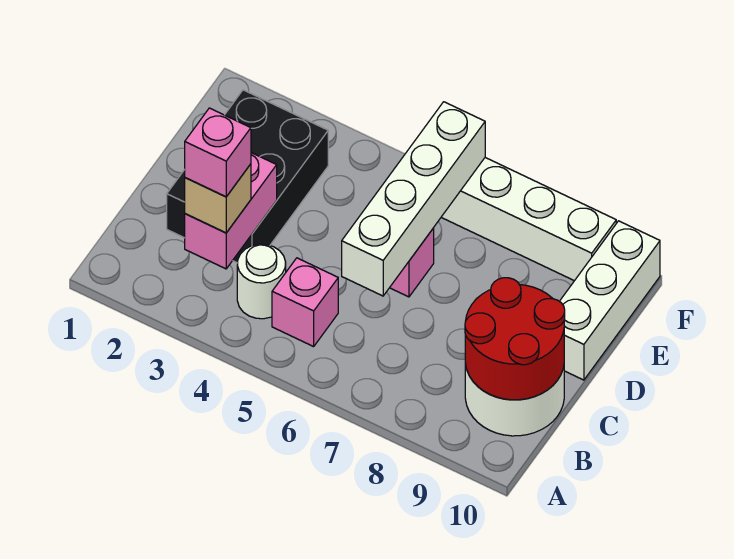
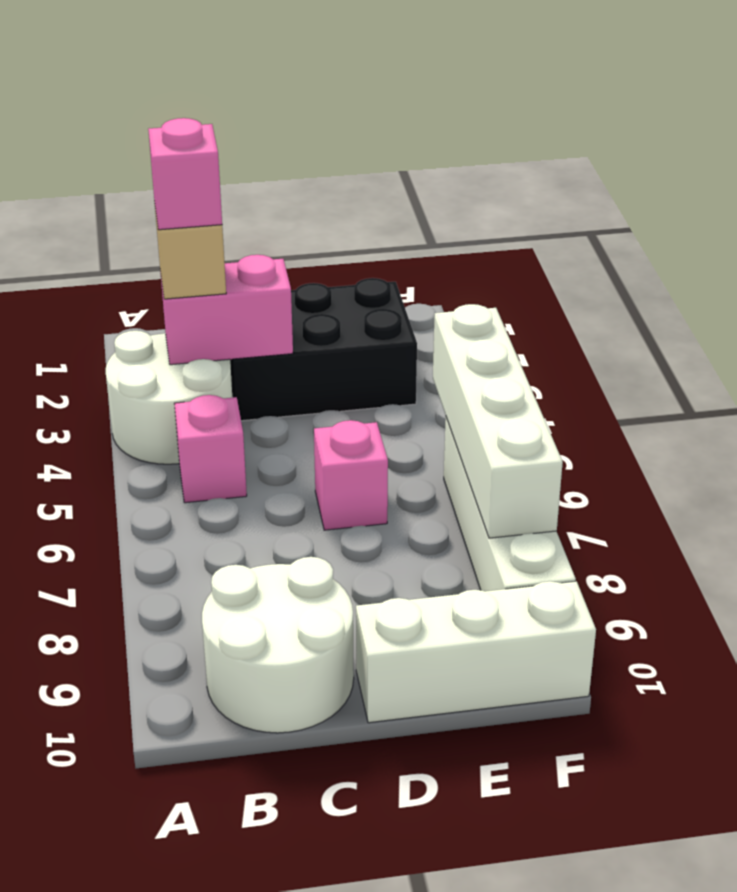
white 1x1 round brick [237,244,286,319] -> white 2x2 round brick [106,331,232,464]
red 2x2 round brick [465,278,565,400] -> none
white 1x4 brick [342,102,485,296] -> white 1x4 brick turned to [433,304,563,538]

